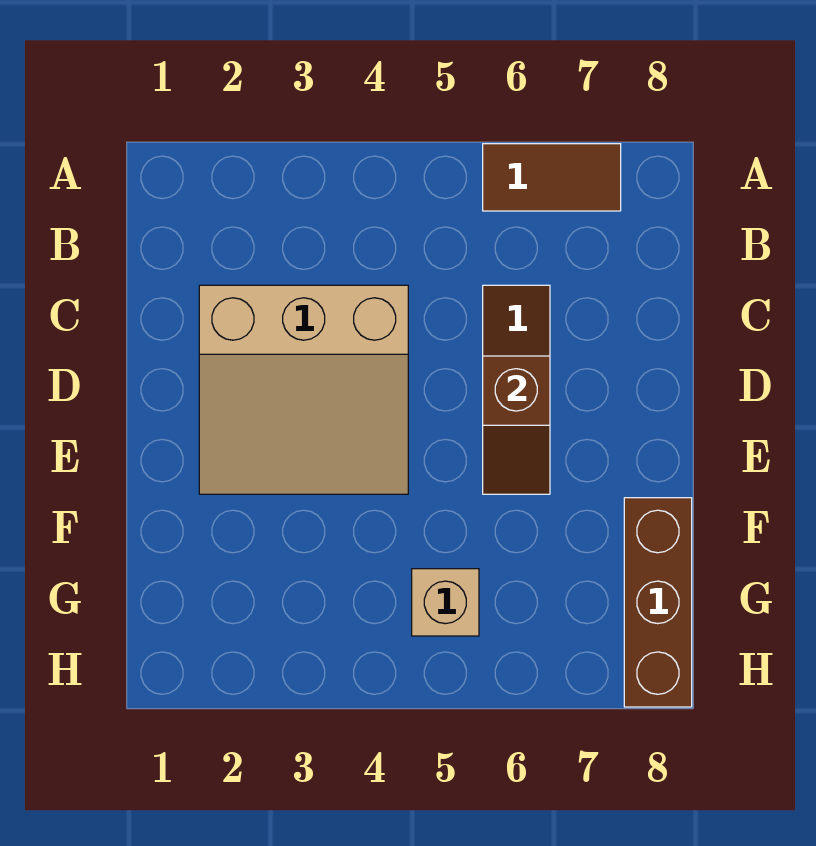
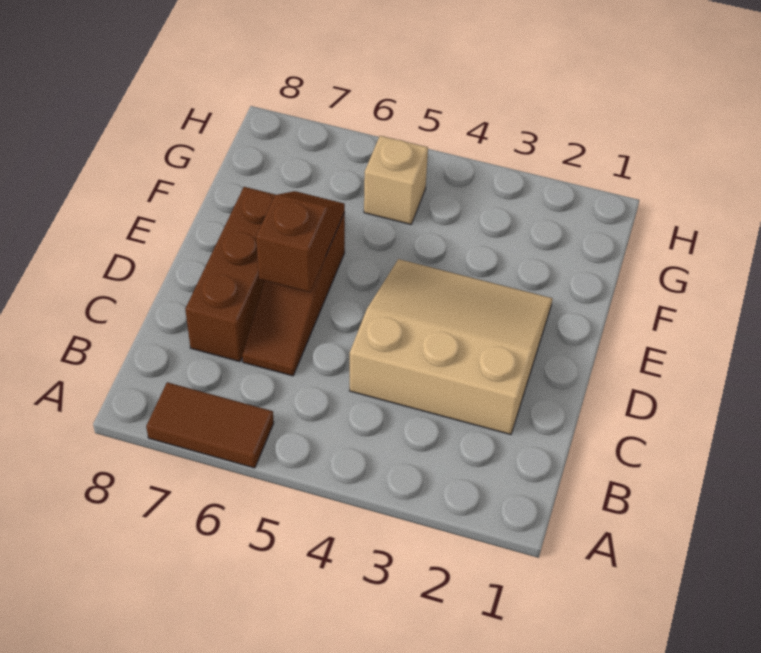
brown 1x3 brick [624,498,692,707] -> brown 1x3 brick moved to [185,187,275,362]

